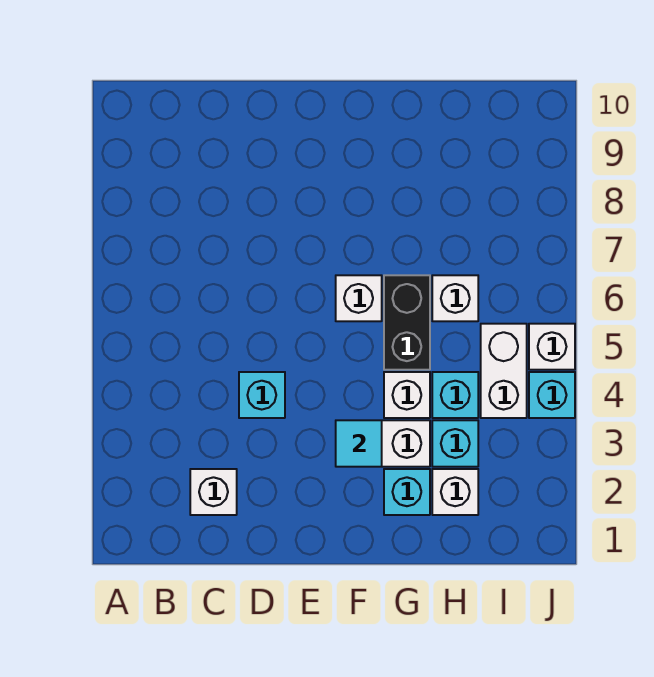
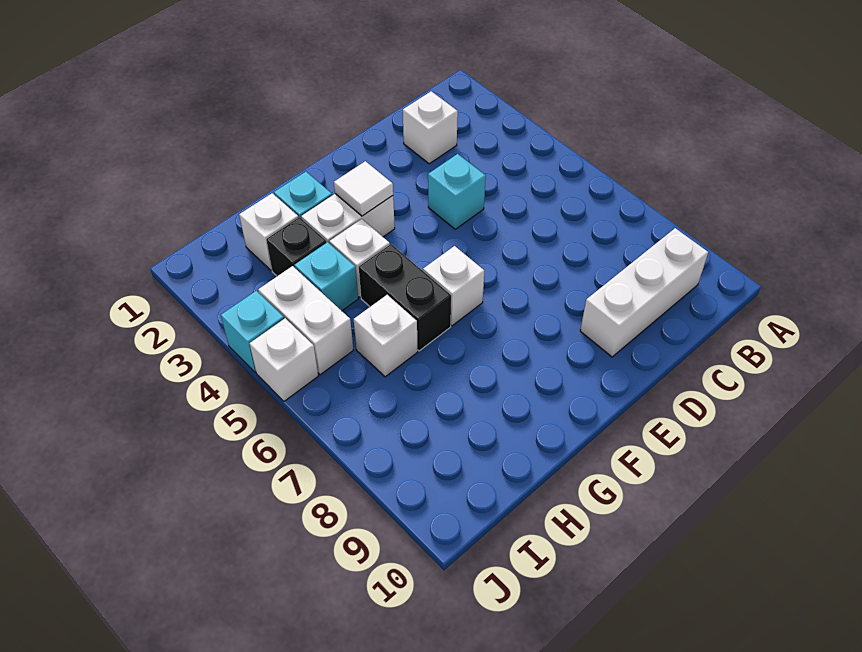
none -> white 1x3 brick [580,228,708,357]
cyan 1x1 tile [336,420,382,467] -> white 1x1 tile [334,161,393,216]
cyan 1x1 brick [432,420,478,467] -> black 1x1 brick [266,217,327,276]

